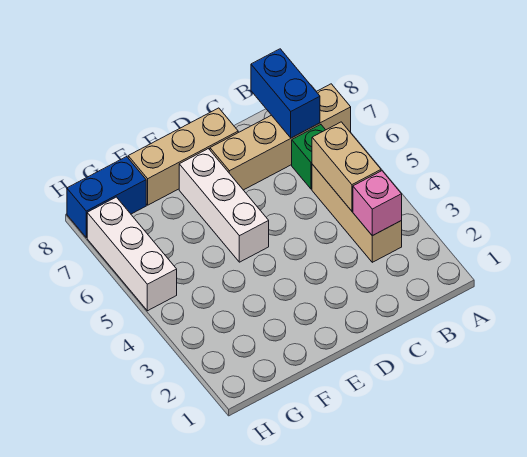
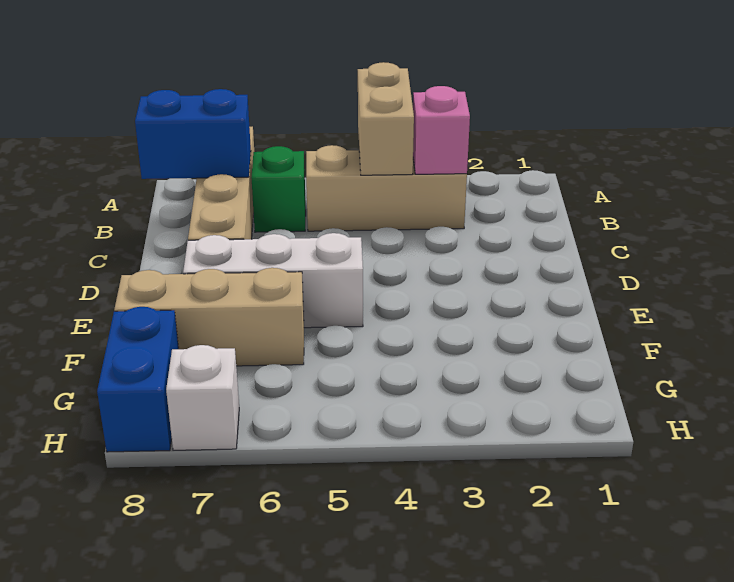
tan 1x2 brick [312,122,381,211] -> tan 1x2 brick turned to [358,62,414,175]
tan 1x3 brick [128,108,238,205] -> tan 1x3 brick turned to [114,268,304,366]
white 1x3 brick [87,197,177,311] -> white 1x1 brick [166,345,239,450]

